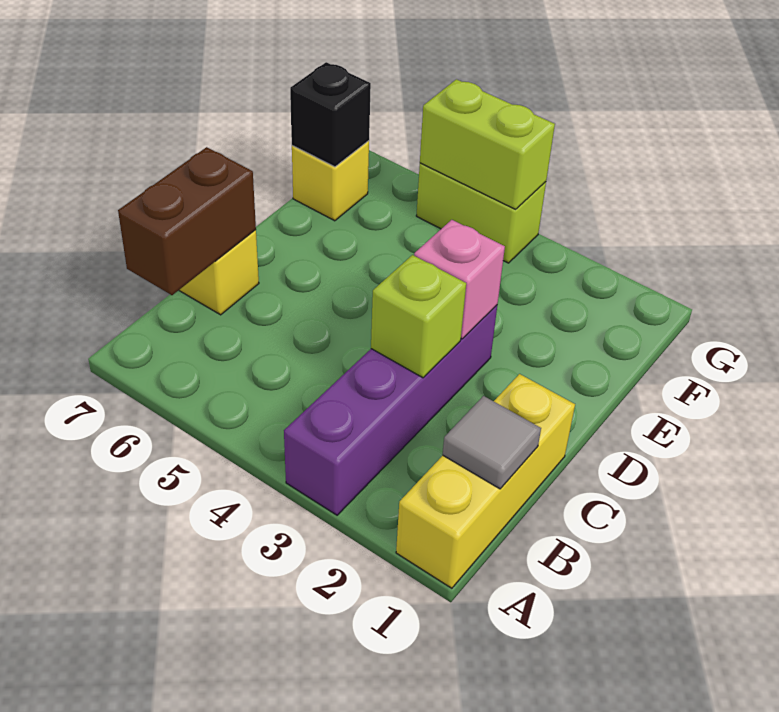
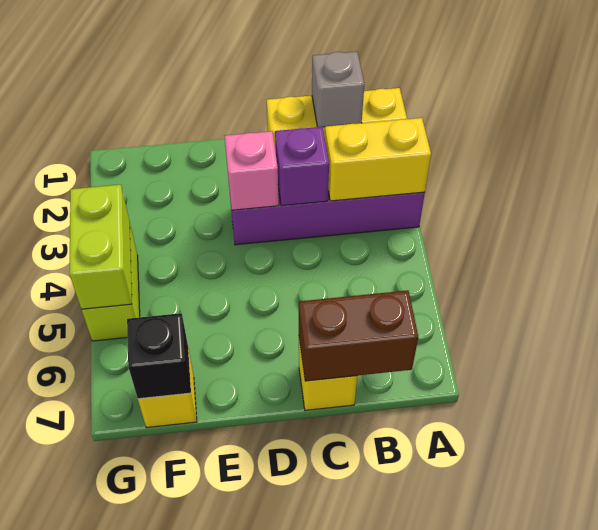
none -> yellow 1x2 brick [325,118,431,201]
grey 1x1 tile [443,396,541,489] -> grey 1x1 brick [312,52,364,127]
lime 1x1 brick [371,255,466,378] -> purple 1x1 brick [275,127,329,206]

